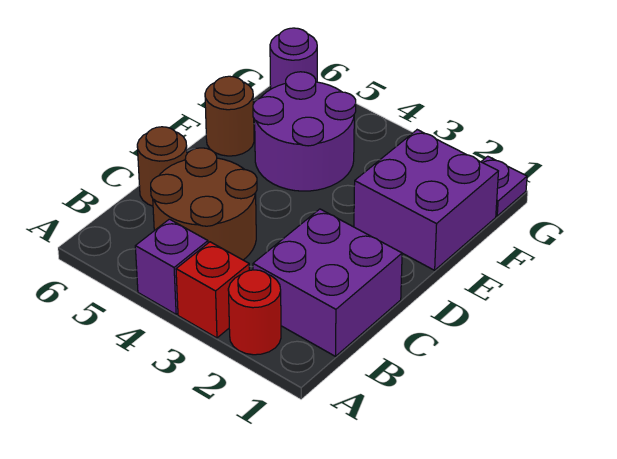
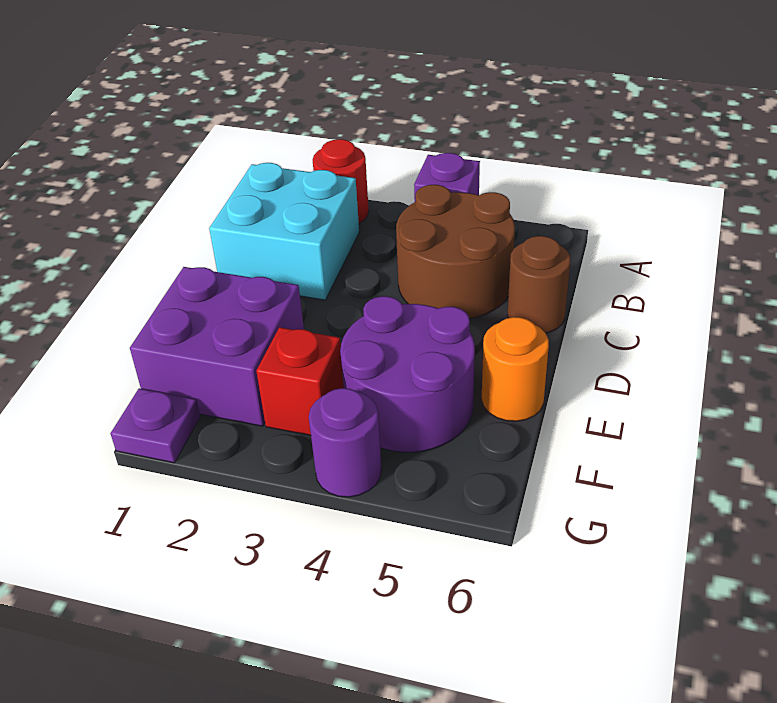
red 1x1 brick [176,242,249,338] -> red 1x1 brick moved to [256,327,344,435]
purple 2x2 brick [253,209,402,356] -> cyan 2x2 brick [209,163,359,300]
brown 1x1 round brick [205,76,254,156] -> orange 1x1 round brick [481,317,549,421]
purple 1x1 round brick [270,28,317,89] -> purple 1x1 round brick moved to [309,388,382,497]

